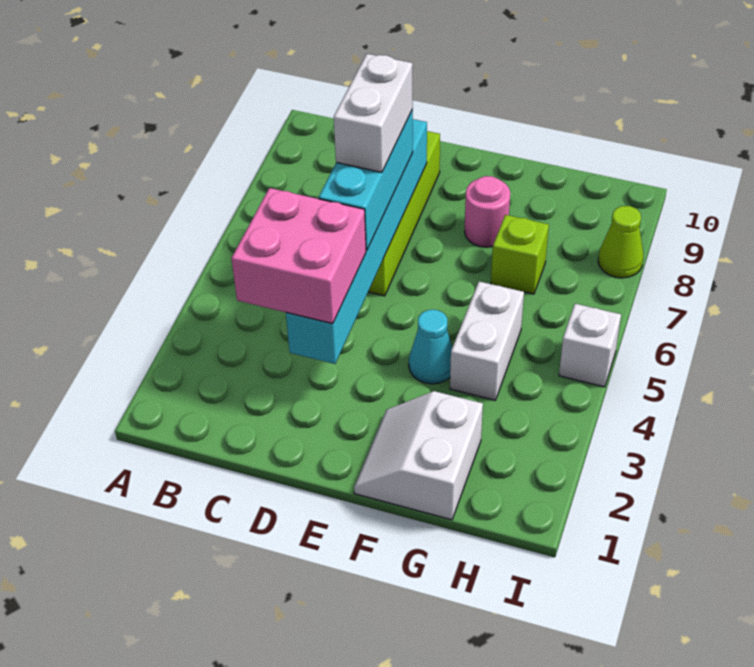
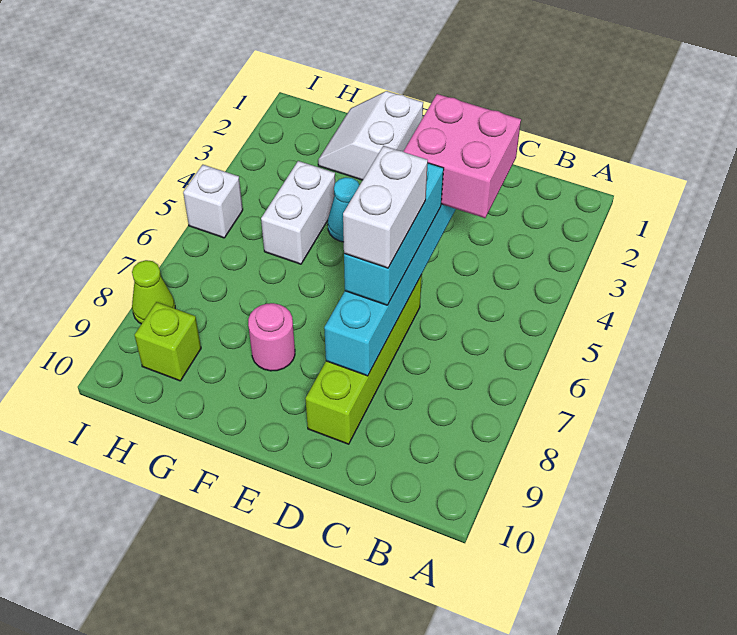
white 2x2 slope [354,391,483,520] -> white 2x2 slope turned to [318,91,423,180]
lime 1x1 brick [491,215,549,294] -> lime 1x1 brick moved to [135,302,201,381]

